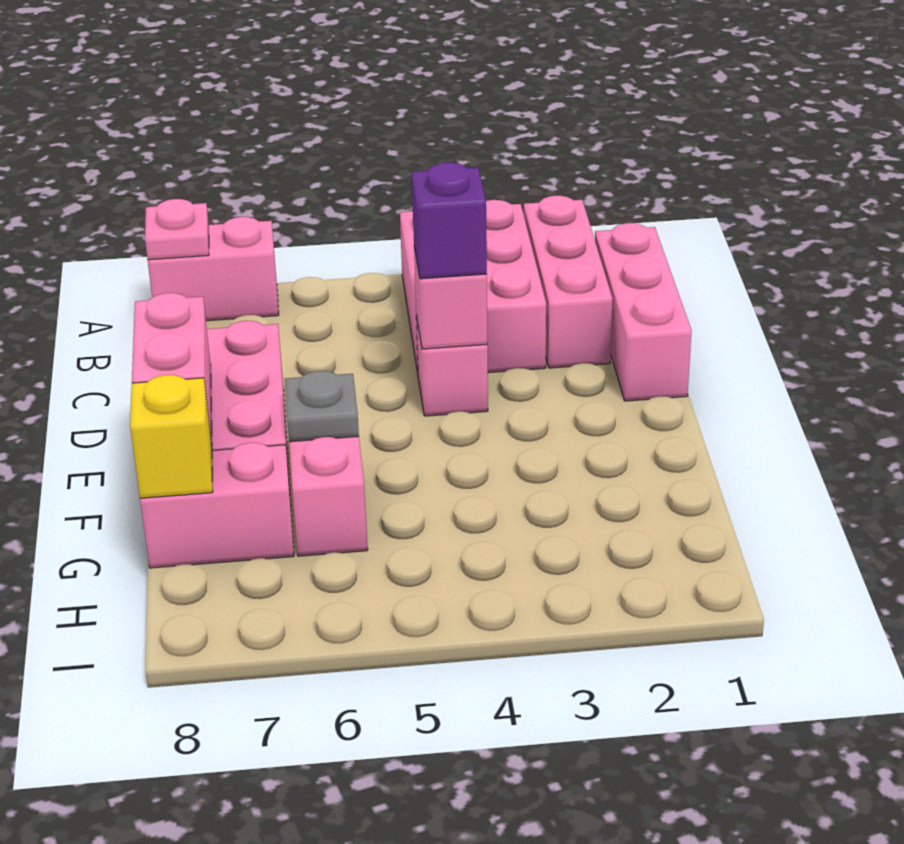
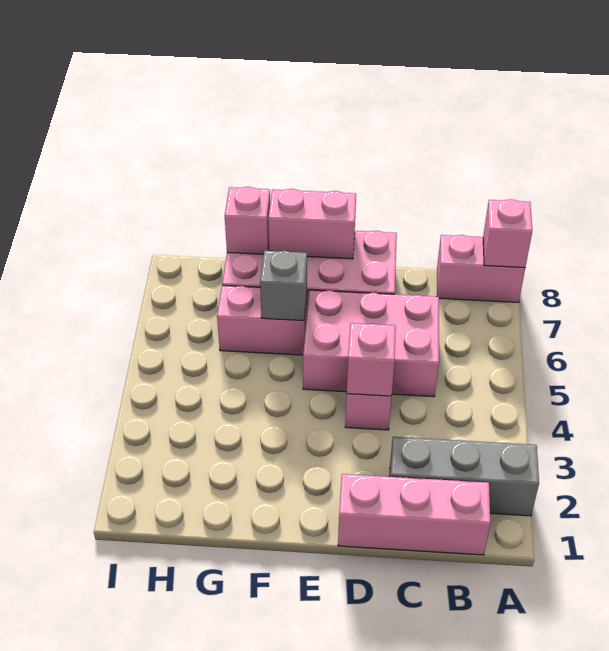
pink 1x3 brick [524,196,613,368] -> grey 1x3 brick [389,437,539,516]
pink 2x3 brick [400,200,546,373] -> pink 2x3 brick moved to [303,290,439,397]
pink 1x2 brick [148,217,279,321] -> pink 1x2 brick turned to [437,235,525,302]
pink 1x1 plate [145,199,209,260] -> pink 1x1 brick [483,199,532,268]
purple 1x1 brick [412,163,487,279] -> none
grey 1x1 plate [285,371,359,442] -> grey 1x1 brick [260,251,307,321]
yellow 1x1 brick [130,375,213,498] -> pink 1x1 brick [225,187,270,254]

